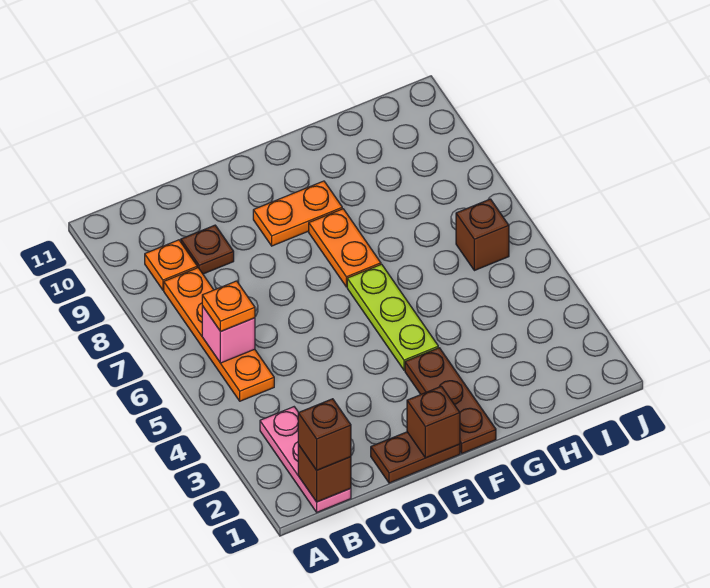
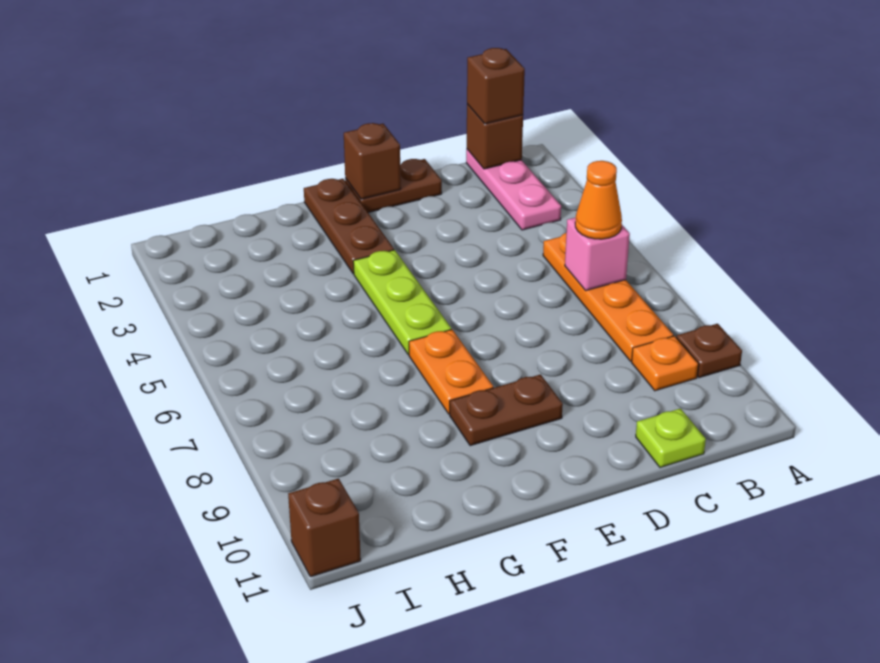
orange 1x1 plate [202,281,255,332] -> orange 1x1 cone [575,161,622,239]
brown 1x1 plate [181,225,234,274] -> brown 1x1 plate moved to [676,324,742,378]
none -> lime 1x1 plate [636,409,706,468]
orange 1x2 plate [253,181,342,246] -> brown 1x2 plate [450,375,563,446]
brown 1x1 brick [456,199,509,271] -> brown 1x1 brick moved to [288,479,361,577]

